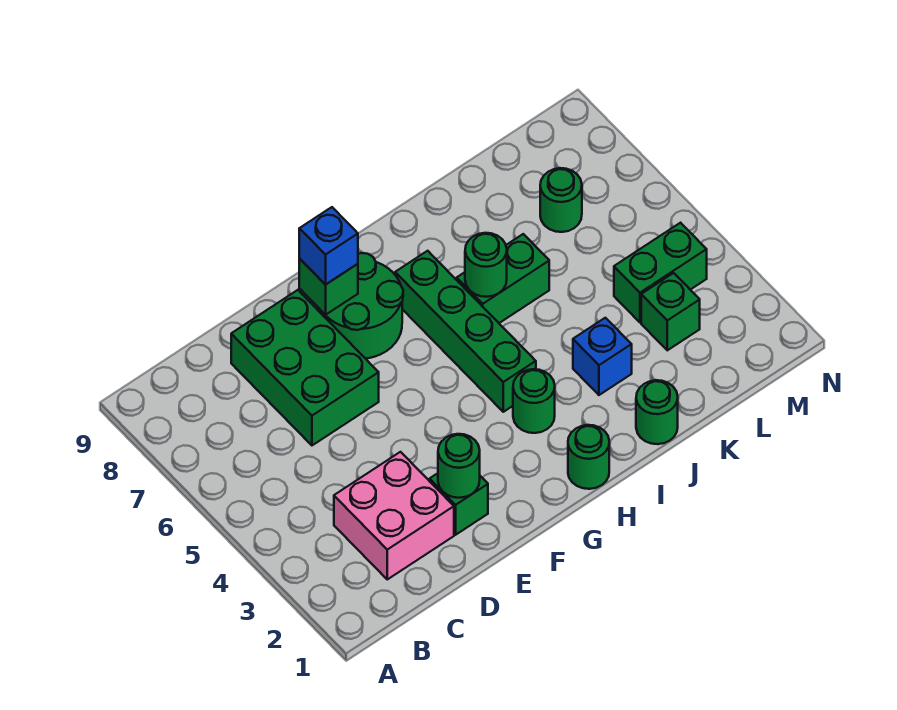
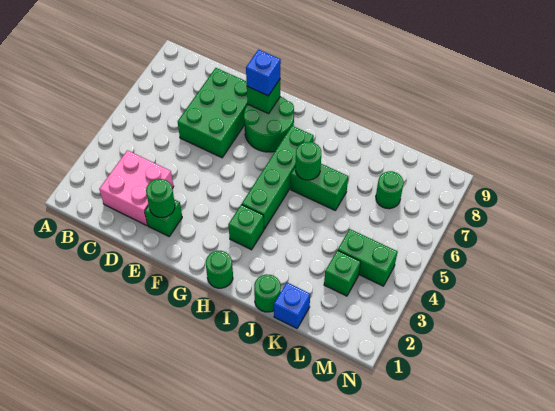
green 1x1 round brick [513,369,555,433] -> green 1x1 brick [228,204,264,250]
blue 1x1 brick [573,318,632,395] -> blue 1x1 brick moved to [274,282,310,328]

